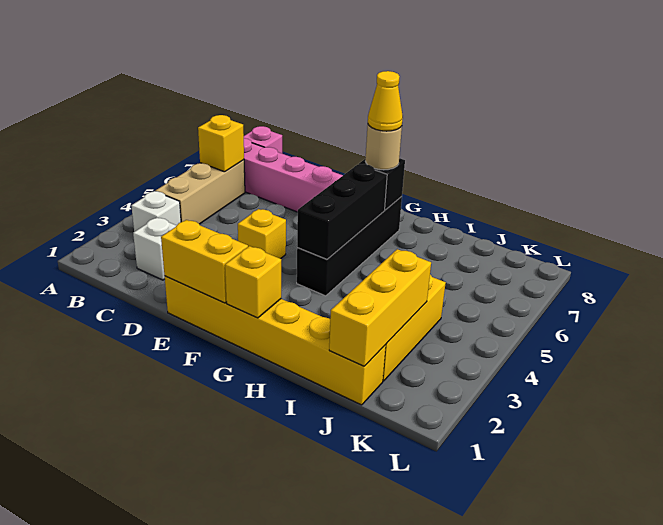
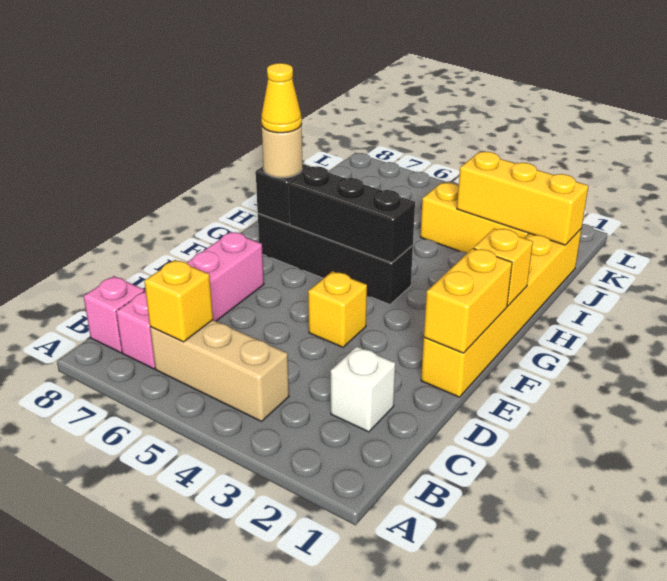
white 1x1 brick [131,191,181,232] -> none

